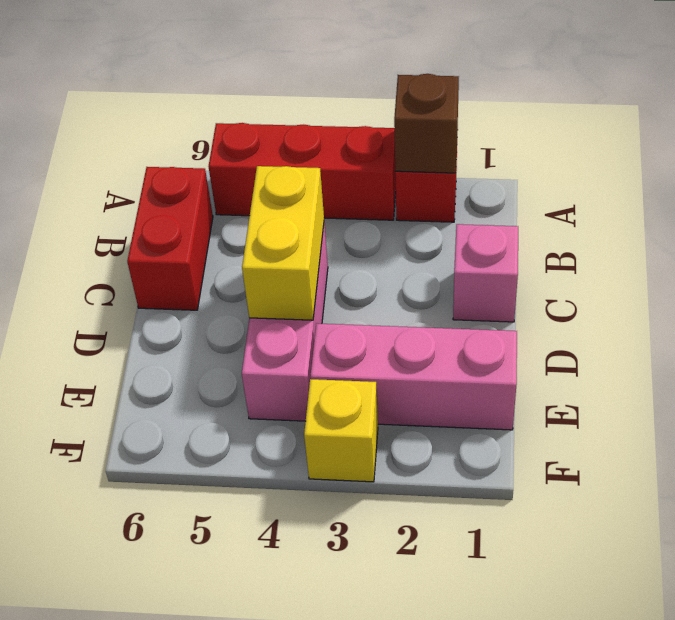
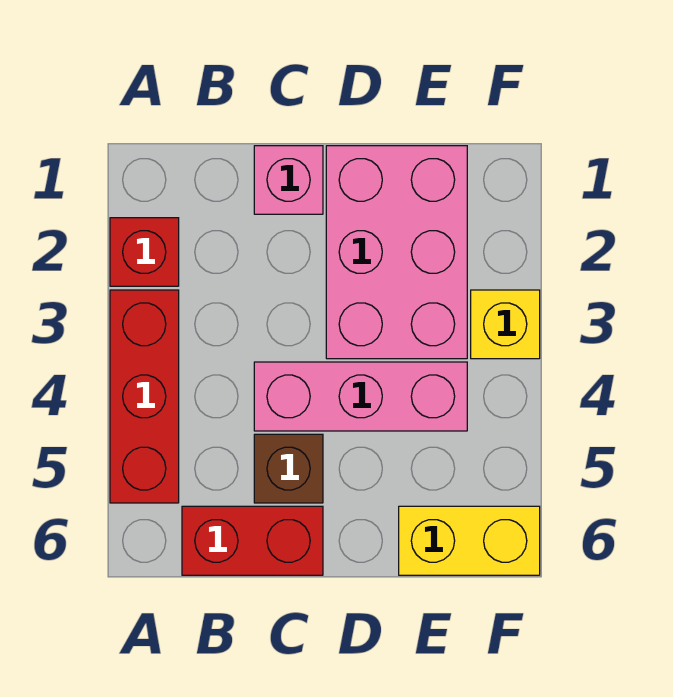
brown 1x1 brick [394,74,459,173] -> brown 1x1 brick moved to [254,434,323,503]
yellow 1x2 brick [242,166,324,320] -> yellow 1x2 brick moved to [399,506,540,575]
pink 1x3 brick [310,323,517,430] -> pink 2x3 brick [326,146,467,359]

